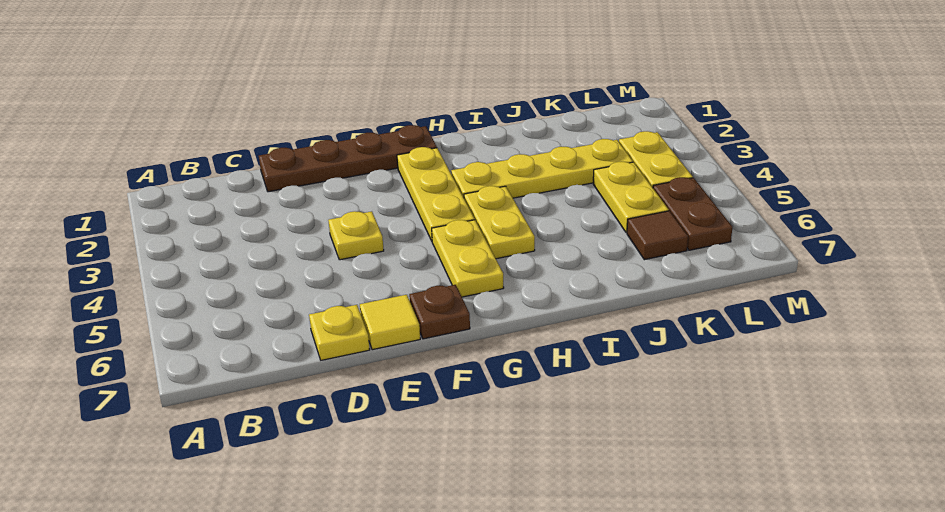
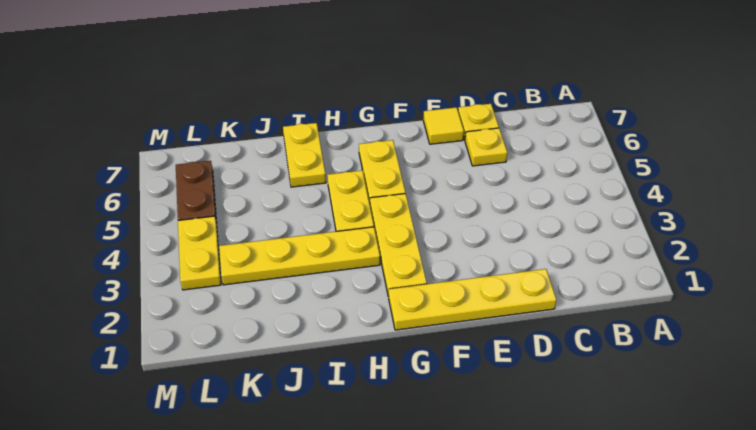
brown 1x4 plate [259,125,437,192] -> yellow 1x4 plate [388,269,557,330]
yellow 1x1 plate [328,211,384,260] -> yellow 1x1 plate moved to [465,128,507,166]
brown 1x1 plate [409,285,470,339] -> none
yellow 1x2 plate [593,162,669,233] -> yellow 1x2 plate moved to [283,123,326,187]
brown 1x1 tile [627,211,688,260] -> none

